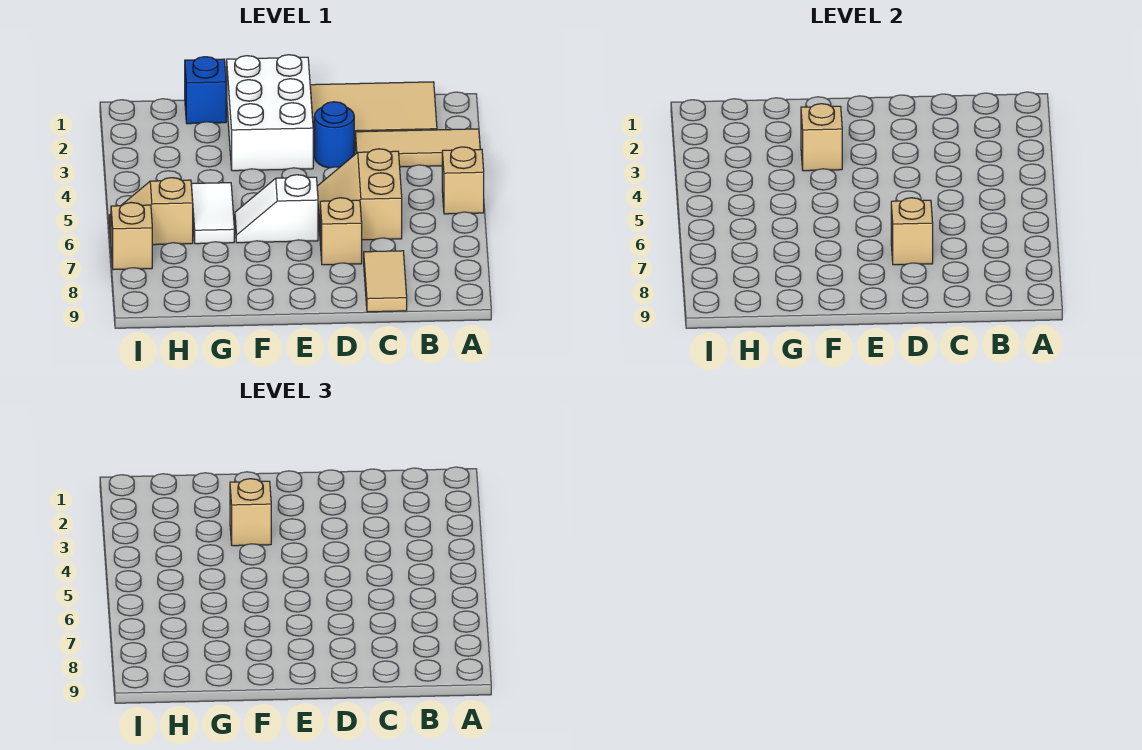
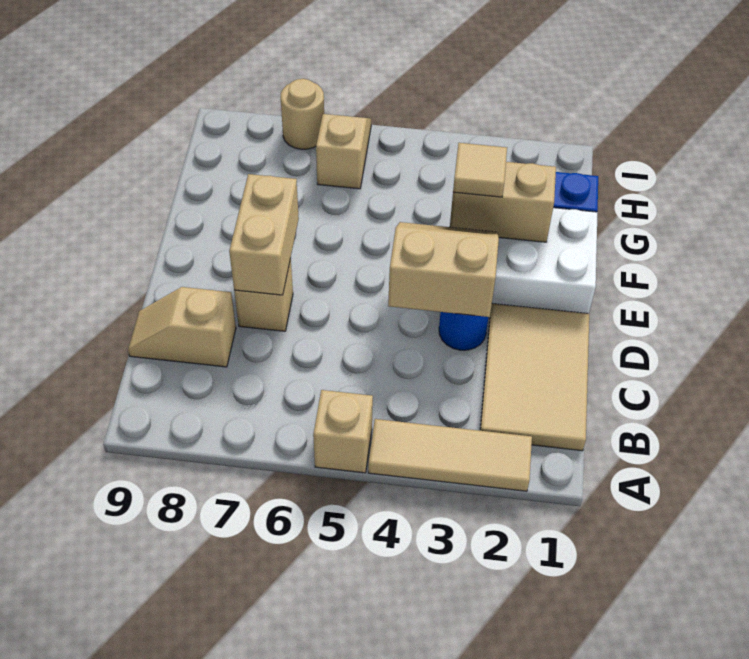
tan 1x3 tile [355,129,480,167] -> tan 1x3 tile turned to [368,419,532,491]
tan 2x2 slope [317,149,402,240] -> tan 2x2 slope moved to [388,222,499,317]
tan 1x2 tile [364,251,407,312] -> tan 1x2 slope [128,287,236,367]
tan 1x1 brick [891,198,933,265] -> tan 1x2 brick [229,174,299,295]
white 1x2 slope [235,175,318,243] -> none
tan 1x1 brick [801,104,842,171] -> tan 1x2 brick [450,162,556,242]
tan 1x1 brick [230,479,271,546] -> tan 1x1 tile [453,143,507,197]
white 1x2 tile [191,183,234,244] -> none
tan 1x1 brick [111,202,152,270] -> tan 1x1 round brick [281,79,324,149]

